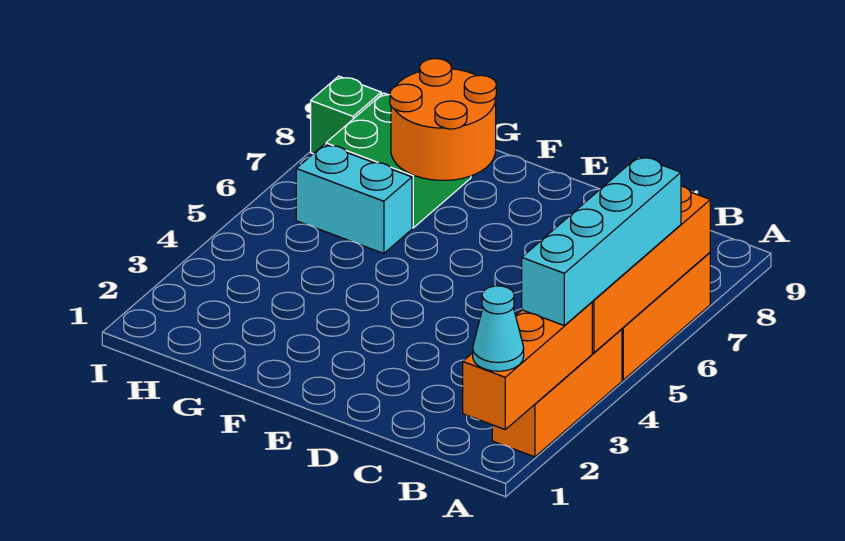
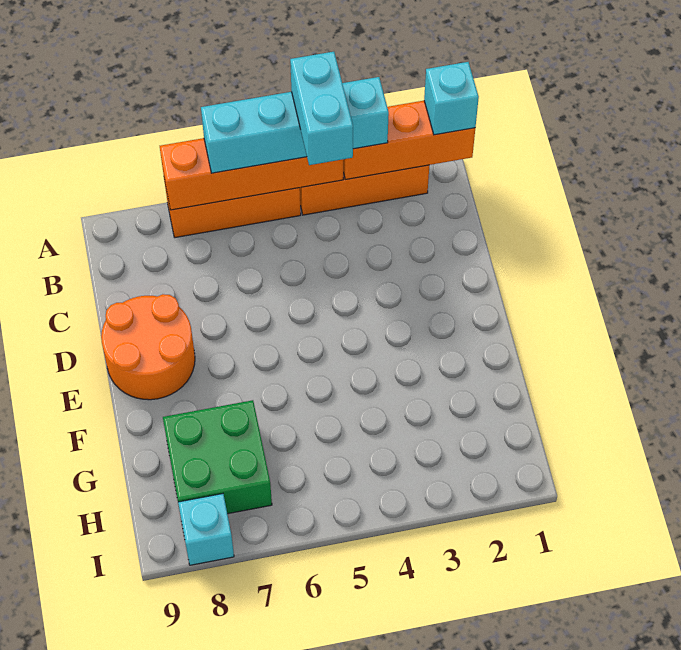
cyan 1x1 cone [473,286,524,371] -> cyan 1x1 brick [424,62,479,135]
orange 2x2 round brick [390,59,496,180] -> orange 2x2 round brick moved to [101,294,195,400]
cyan 1x2 brick [296,144,412,254] -> cyan 1x2 brick moved to [290,52,353,165]
green 1x1 brick [311,76,381,154] -> cyan 1x1 brick [178,494,234,565]

